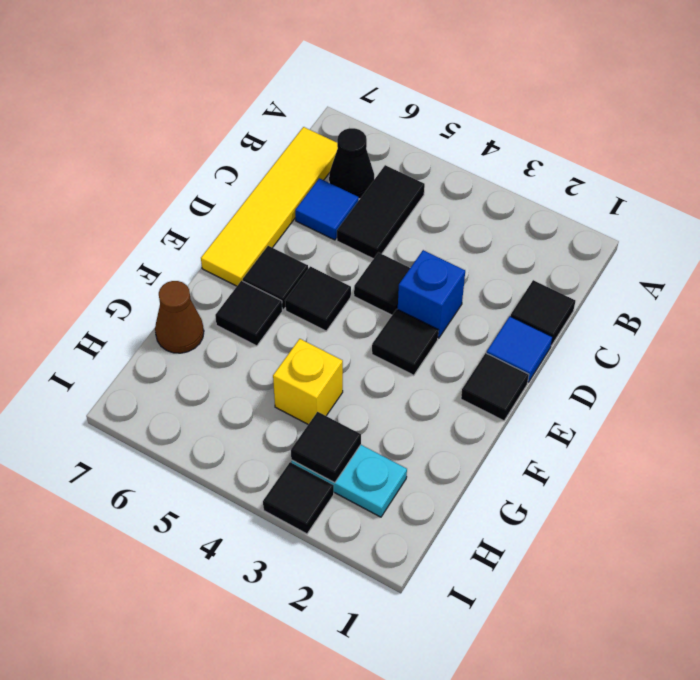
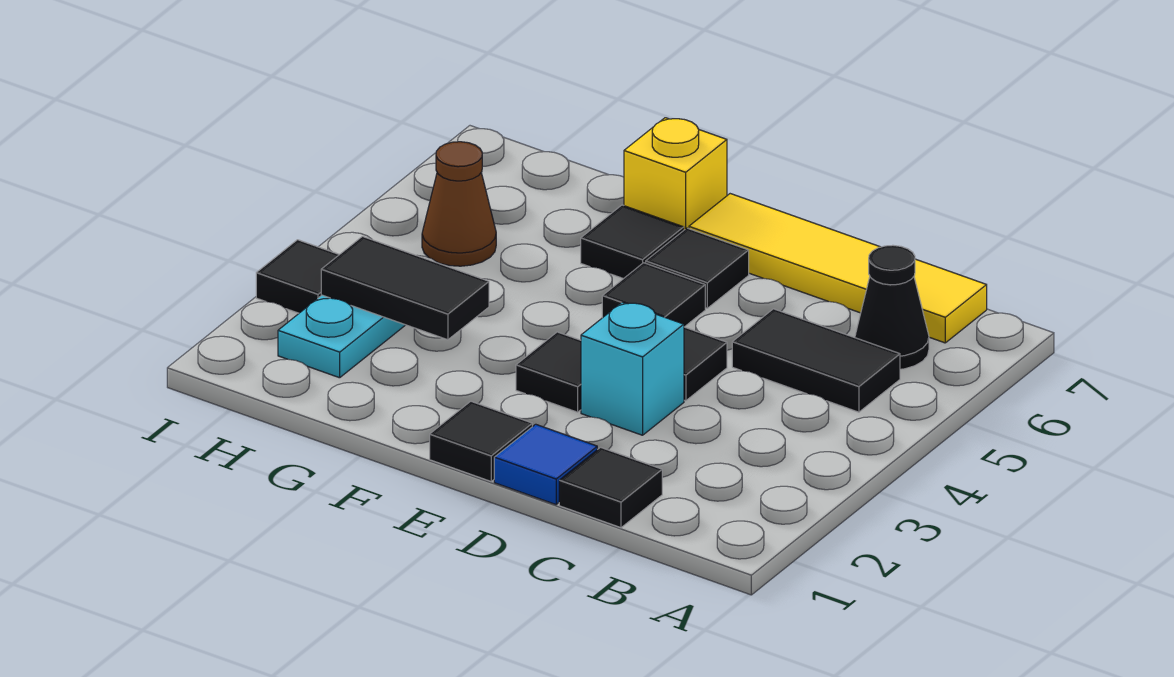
blue 1x1 tile [295,178,359,240] -> none
blue 1x1 brick [398,250,465,338] -> cyan 1x1 brick [581,302,684,435]
yellow 1x1 brick [273,339,343,424] -> yellow 1x1 brick moved to [624,118,727,230]
brown 1x1 cone [155,281,204,353] -> brown 1x1 cone moved to [422,142,496,266]
black 1x1 tile [291,412,361,483] -> black 1x2 tile [321,236,489,340]

